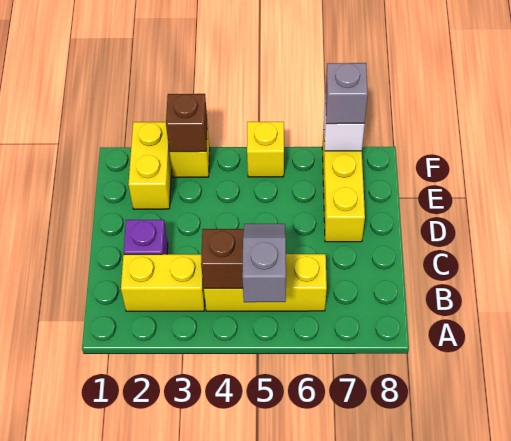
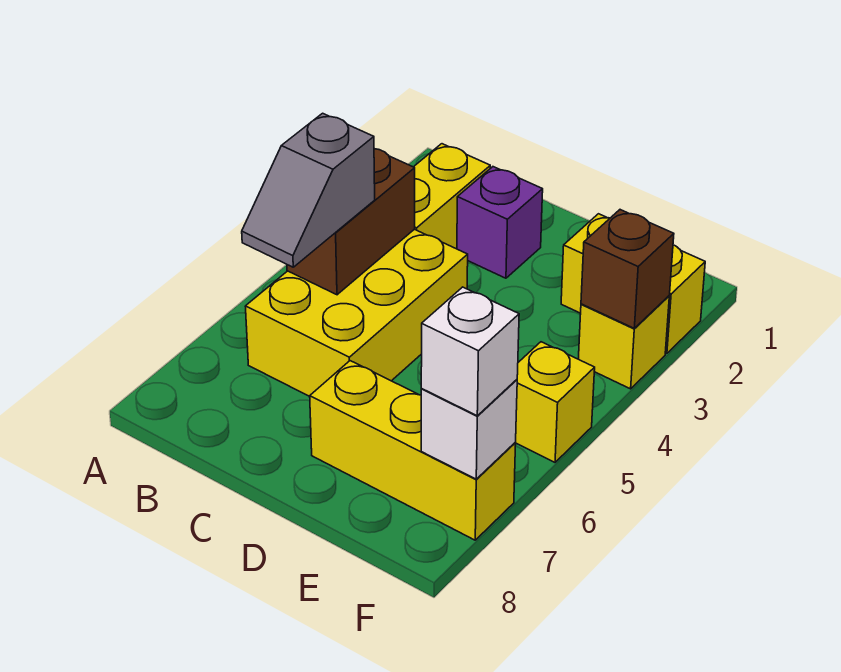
grey 1x2 slope [242,224,286,302] -> grey 1x2 slope turned to [242,113,375,267]
yellow 1x3 brick [204,254,327,311] -> yellow 2x3 brick [245,229,468,396]
grey 1x1 brick [326,63,368,124] -> white 1x1 brick [421,287,519,416]

